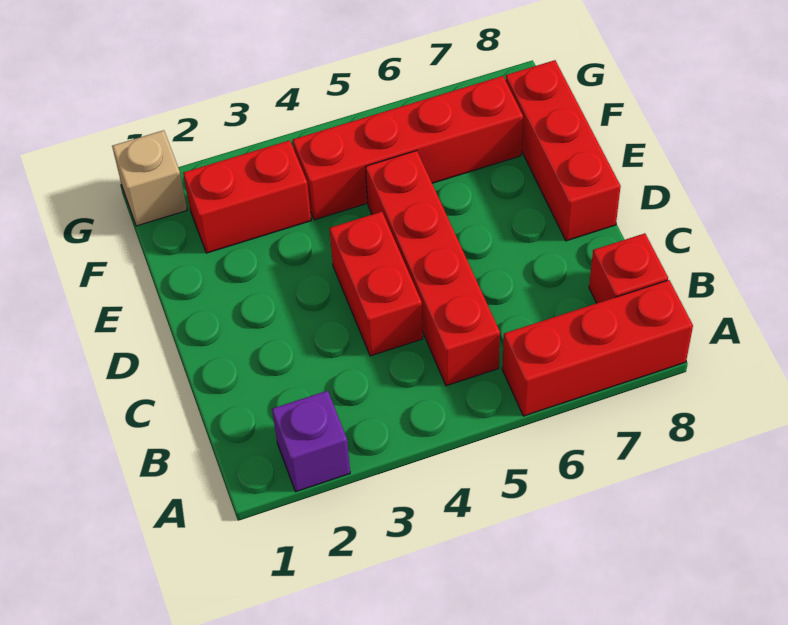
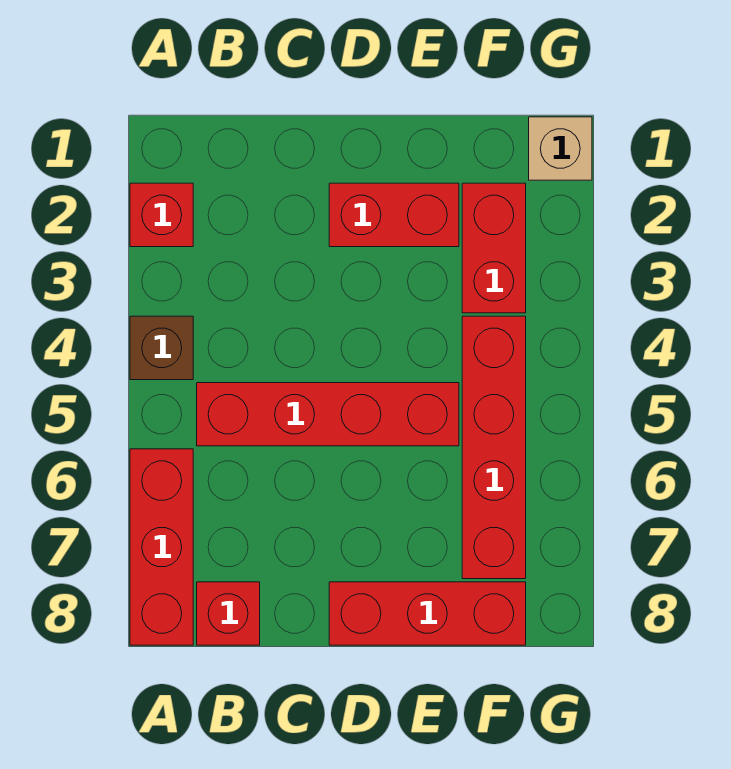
purple 1x1 brick [272,391,350,492] -> red 1x1 brick [130,183,193,247]
none -> brown 1x1 brick [130,316,193,380]
red 1x2 brick [329,212,423,356] -> red 1x2 brick moved to [329,183,459,247]

